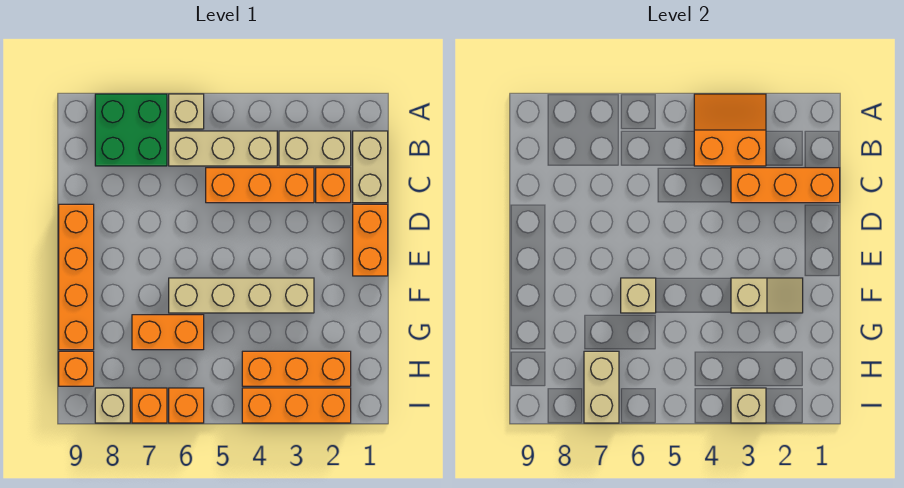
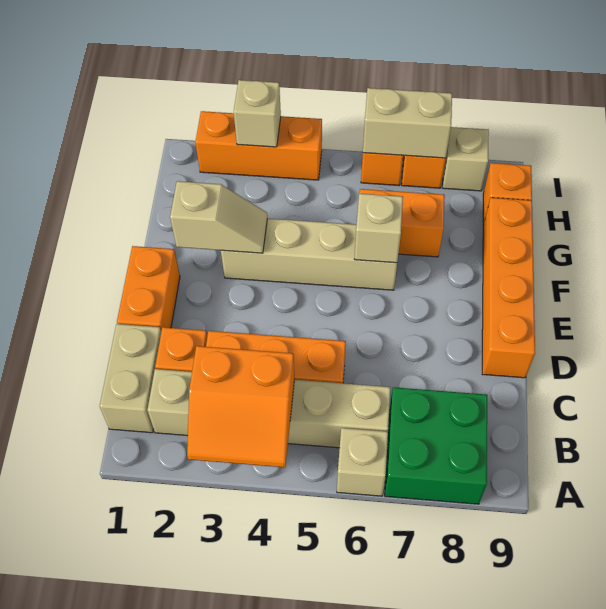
orange 1x3 brick [731,168,840,203] -> none
tan 1x2 slope [731,278,803,313] -> tan 1x2 slope turned to [170,181,267,253]
orange 1x3 brick [242,351,351,386] -> none
tan 1x2 brick [584,351,619,423] -> tan 1x2 brick turned to [363,88,452,158]

